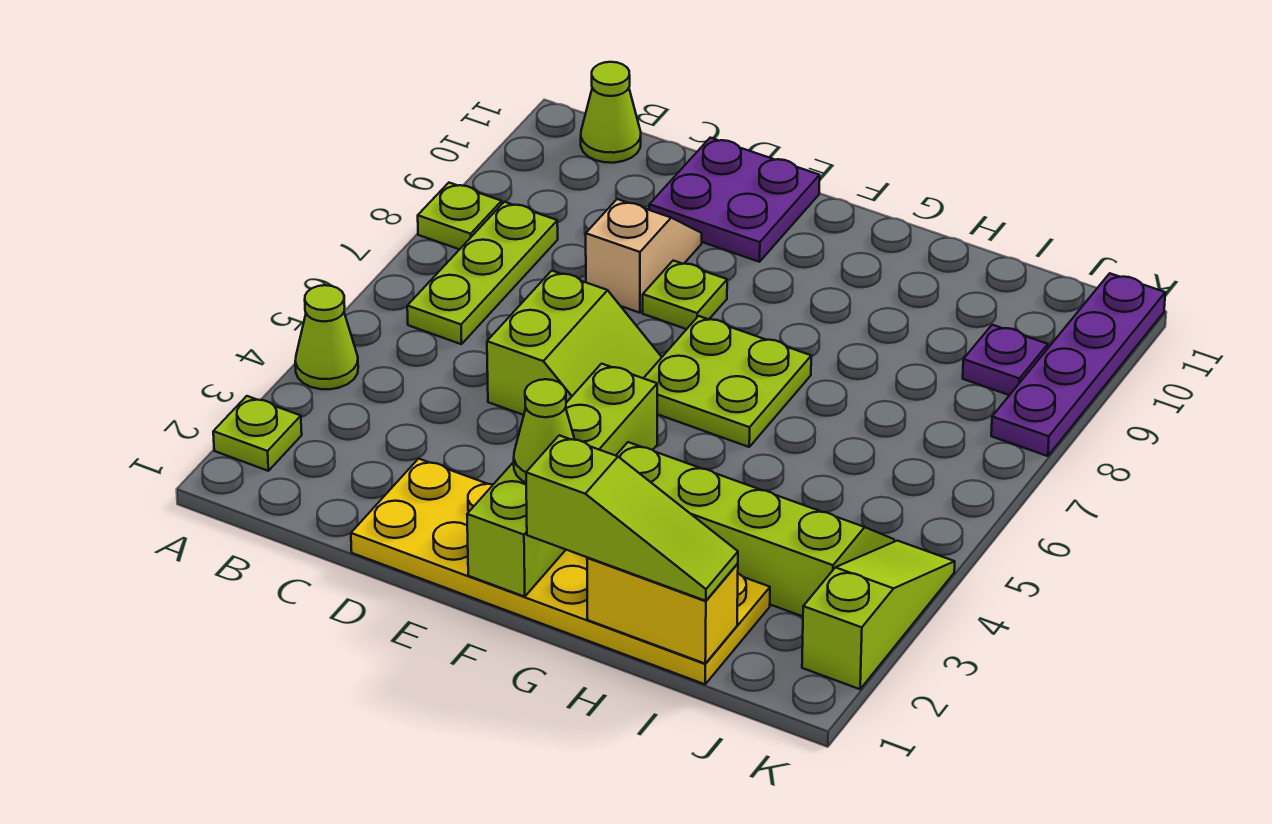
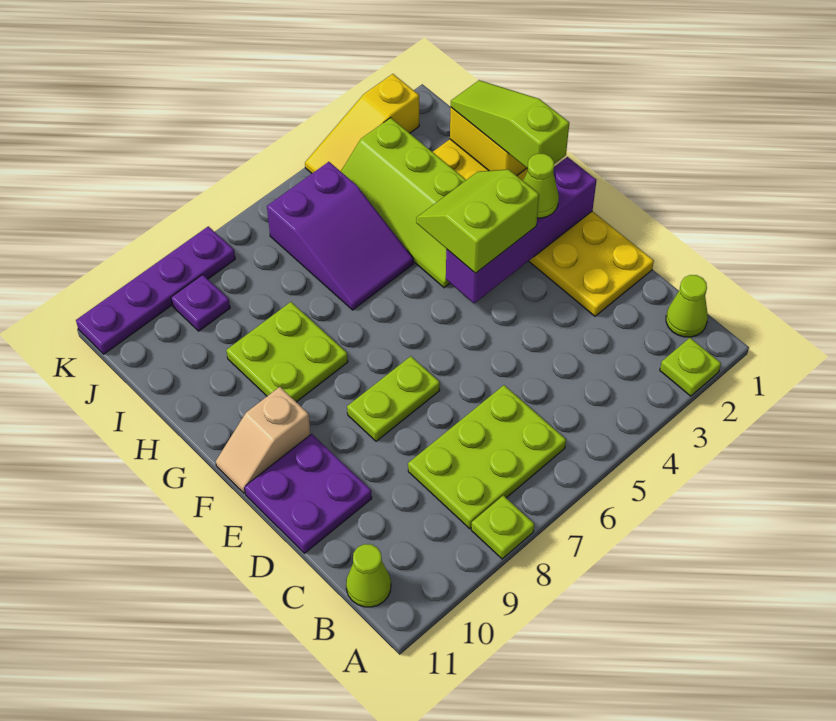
lime 1x1 cone [295,285,358,389] -> lime 1x1 cone moved to [666,275,708,337]
lime 1x3 plate [407,202,558,344] -> lime 2x3 plate [408,385,566,529]
lime 2x2 slope [487,271,662,415] -> lime 2x2 slope moved to [416,169,539,273]
tan 1x2 slope [586,199,702,313] -> tan 1x2 slope moved to [216,387,311,494]
lime 1x1 plate [643,261,727,329] -> lime 1x2 plate [347,356,440,441]
lime 1x4 brick [467,364,657,597] -> purple 1x4 brick [446,157,597,303]
lime 2x2 plate [644,316,811,447] -> lime 2x2 plate moved to [226,302,348,402]
none -> purple 2x3 slope [267,162,414,310]
lime 1x3 slope [802,541,955,689] -> yellow 1x3 slope [305,74,419,173]

